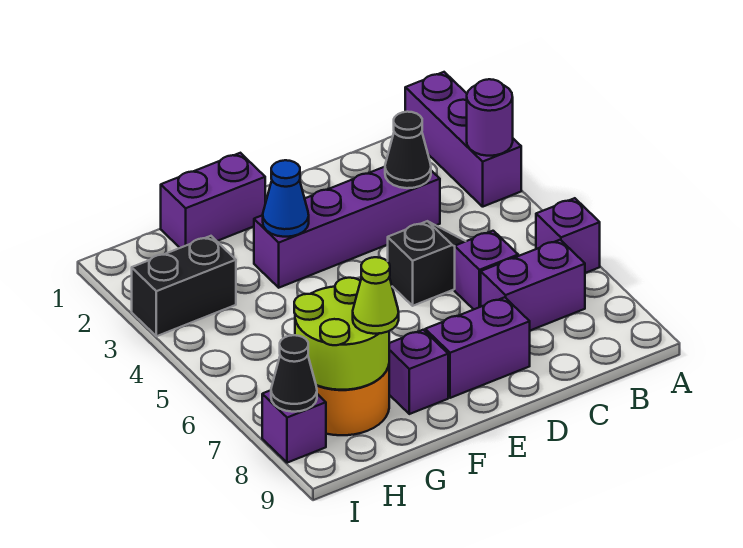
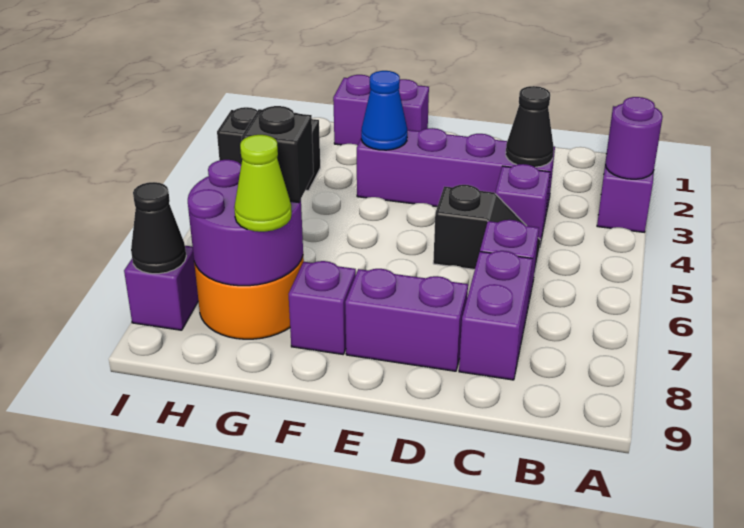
purple 1x1 brick [536,198,600,273] -> purple 1x1 brick moved to [495,164,550,244]
purple 1x2 brick [481,240,585,330] -> purple 1x2 brick turned to [459,251,533,380]
lime 2x2 round brick [294,278,389,390] -> purple 2x2 round brick [188,160,303,286]
none -> black 1x1 brick [242,106,314,203]

